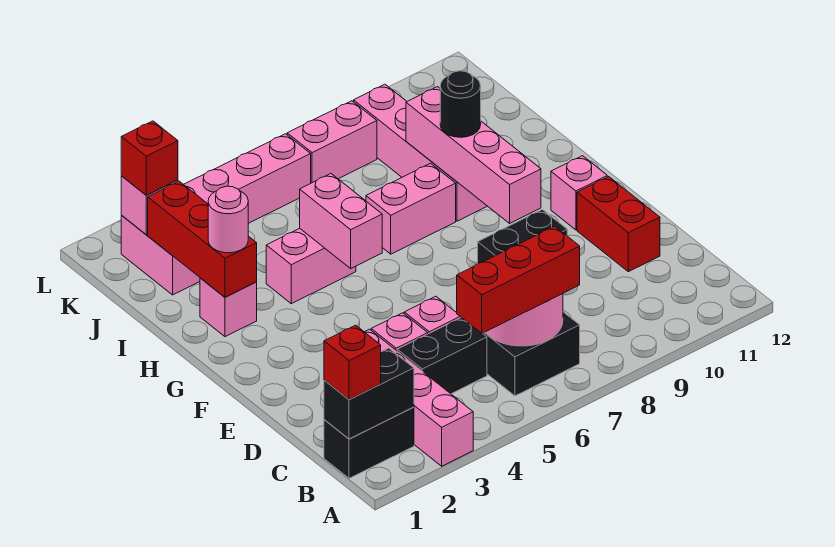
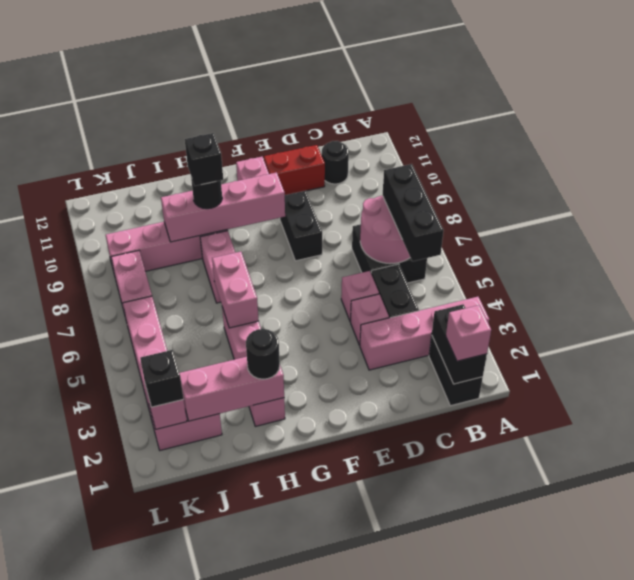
red 1x1 brick [324,325,381,400] -> pink 1x1 brick [446,305,491,361]
red 1x3 brick [457,226,580,333] -> black 1x3 brick [383,164,444,261]
none -> black 1x1 round brick [322,141,349,184]
pink 1x2 brick [300,174,382,268] -> pink 1x2 brick turned to [212,252,259,328]
red 1x3 brick [148,181,257,297] -> pink 1x3 brick [179,357,284,421]
pink 1x1 round brick [208,186,248,253] -> black 1x1 round brick [246,329,280,379]
none -> black 1x1 brick [185,133,223,186]
red 1x1 brick [121,121,178,195] -> black 1x1 brick [140,350,184,407]

